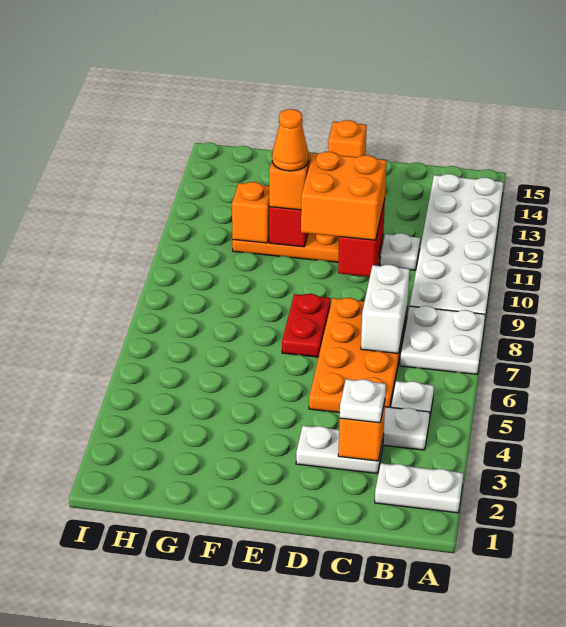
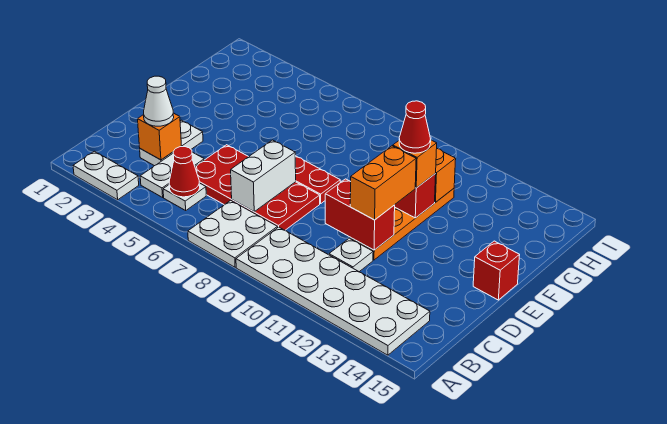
white 1x2 plate [375,463,463,513] -> white 1x2 plate turned to [73,151,139,200]
none -> red 1x1 cone [169,147,200,197]
white 1x1 plate [340,379,386,423] -> white 1x1 cone [144,76,174,126]
orange 2x4 plate [309,298,407,413] -> red 2x4 plate [195,145,320,230]
white 1x2 brick [361,264,410,354] -> white 1x2 brick turned to [231,140,296,212]
orange 2x2 brick [301,152,387,240] -> orange 1x2 brick [350,146,416,220]
orange 1x1 brick [328,120,367,157] -> red 1x1 brick [473,241,520,300]
orange 1x1 cone [272,109,308,171] -> red 1x1 cone [399,101,431,153]

